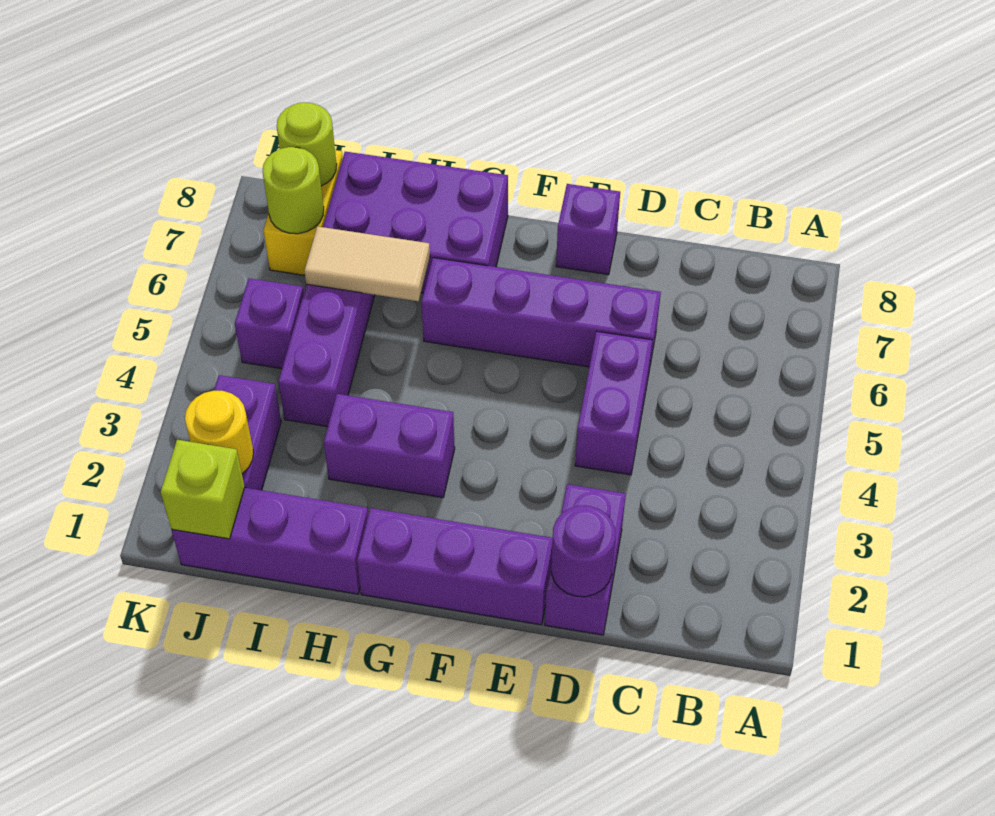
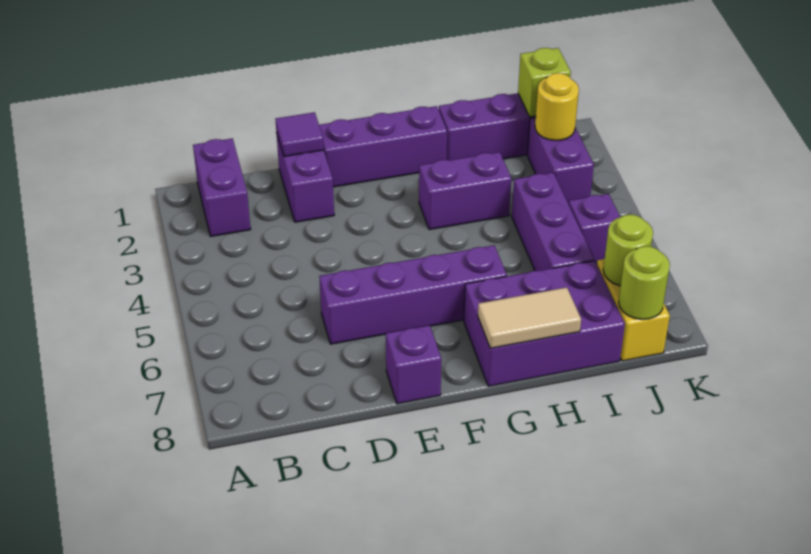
purple 1x1 round brick [551,506,615,597] -> purple 1x1 tile [275,112,324,156]
purple 1x2 brick [575,332,653,475] -> purple 1x2 brick moved to [193,138,251,236]
tan 1x2 tile [304,227,430,301] -> tan 1x2 tile moved to [478,287,581,348]

